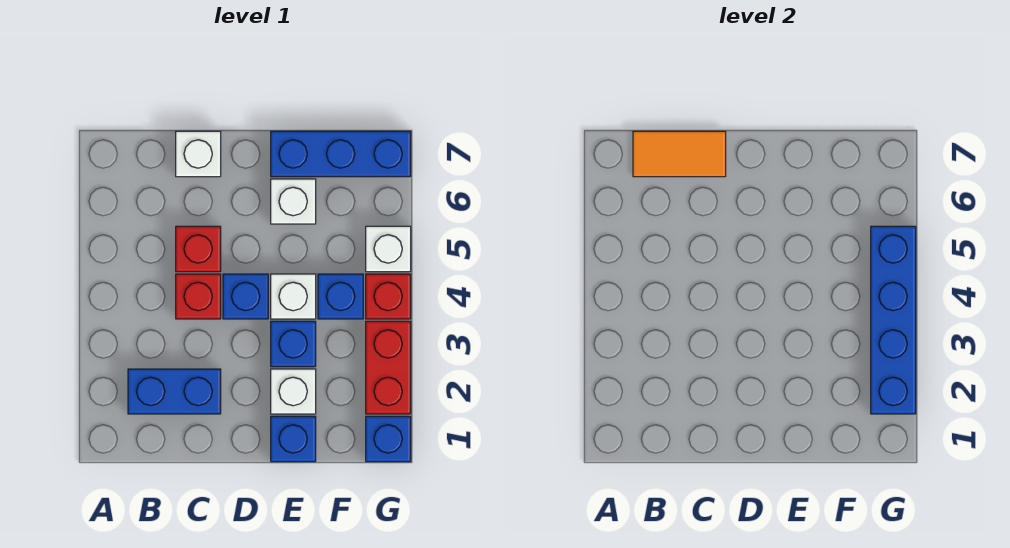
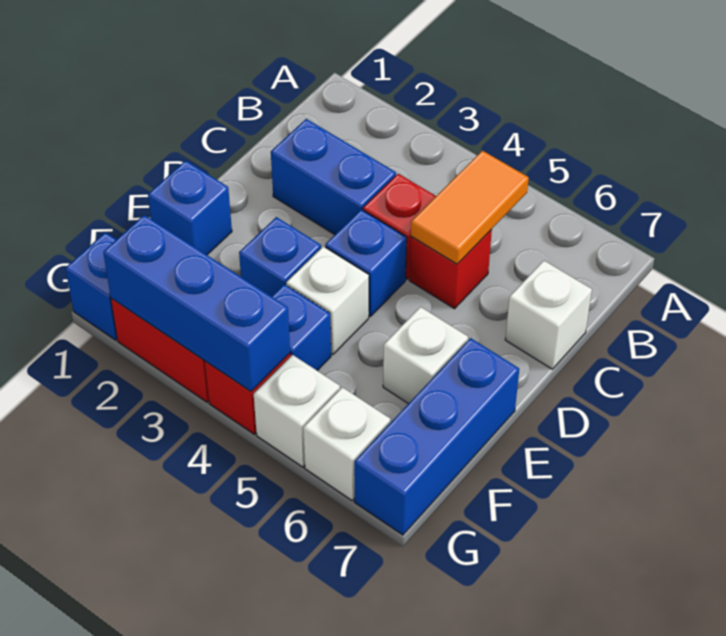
blue 1x2 brick [128,369,221,414] -> blue 1x2 brick turned to [271,119,396,235]
orange 1x2 tile [633,131,726,177] -> orange 1x2 tile moved to [411,151,529,264]
white 1x1 brick [271,369,316,414] -> white 1x1 brick moved to [303,387,391,500]
blue 1x4 brick [871,226,916,414] -> blue 1x3 brick [103,215,290,391]

